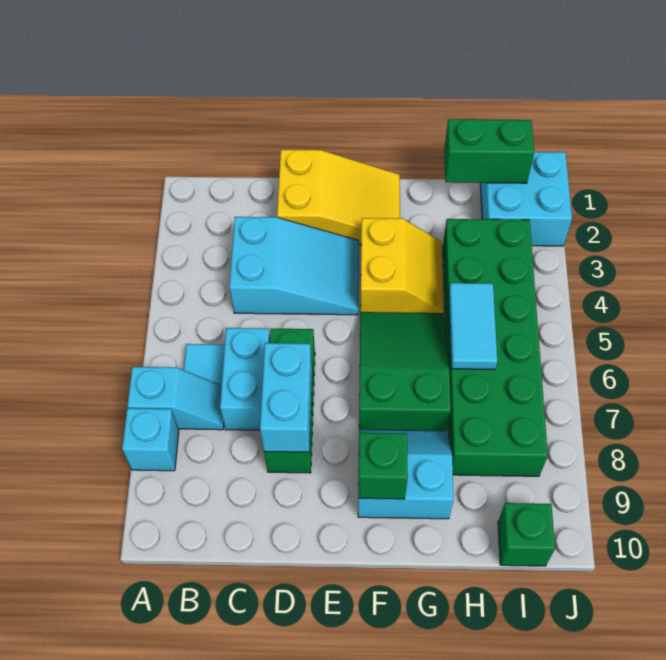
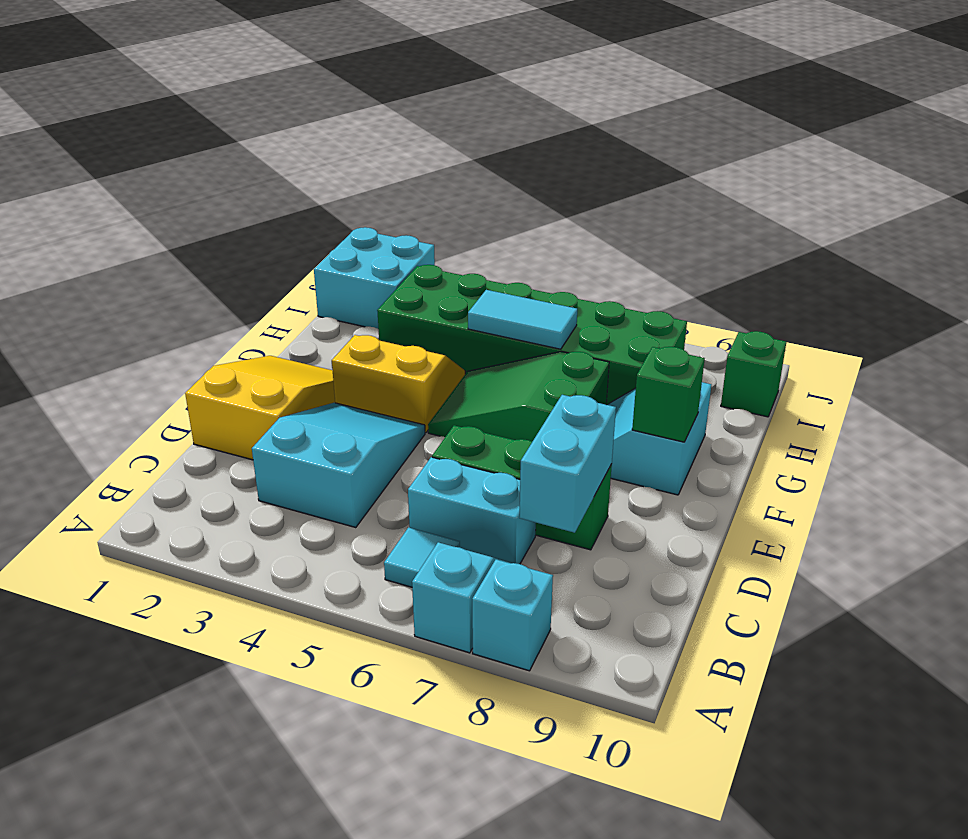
cyan 1x2 brick [260,343,312,452] -> cyan 1x2 brick turned to [519,395,616,533]
green 1x2 brick [444,119,534,183] -> none

